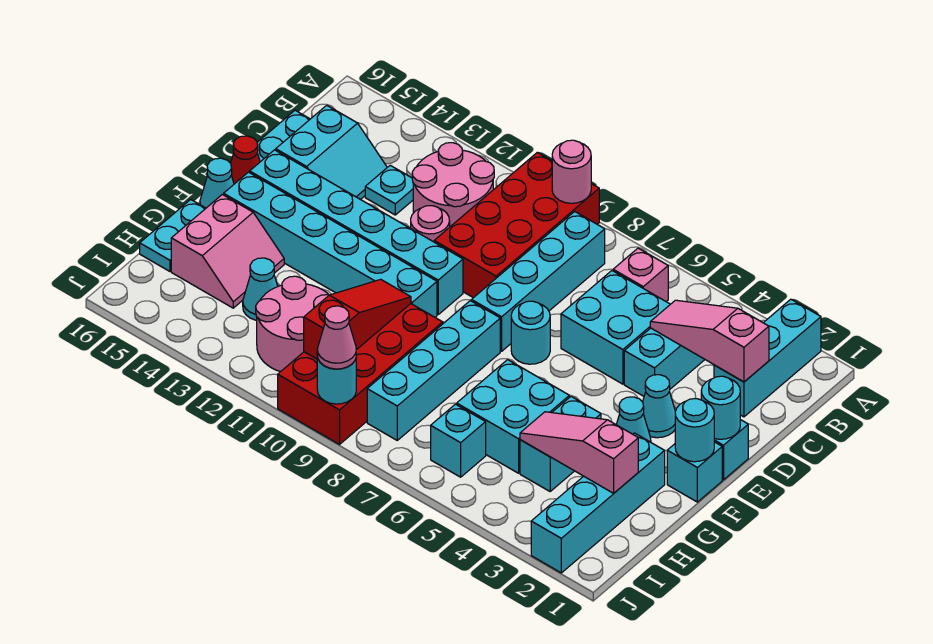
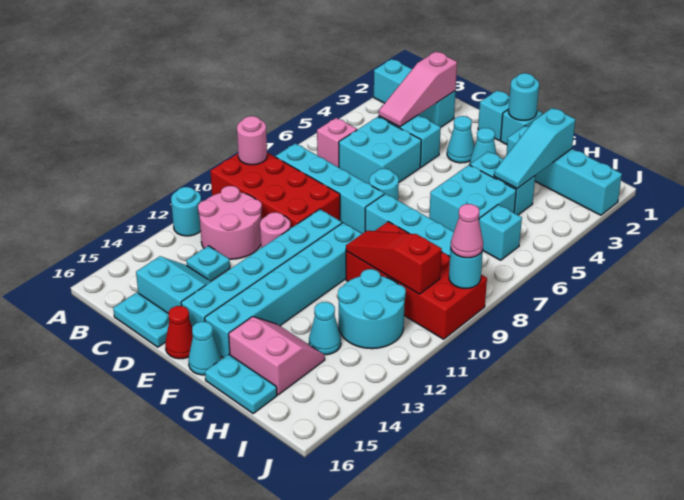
cyan 1x1 round brick [701,376,740,439] -> cyan 1x1 round brick moved to [171,187,201,236]
pink 1x3 slope [520,412,638,493] -> cyan 1x3 slope [494,108,575,189]
pink 2x2 round brick [256,276,329,372] -> cyan 2x2 round brick [338,269,406,349]

